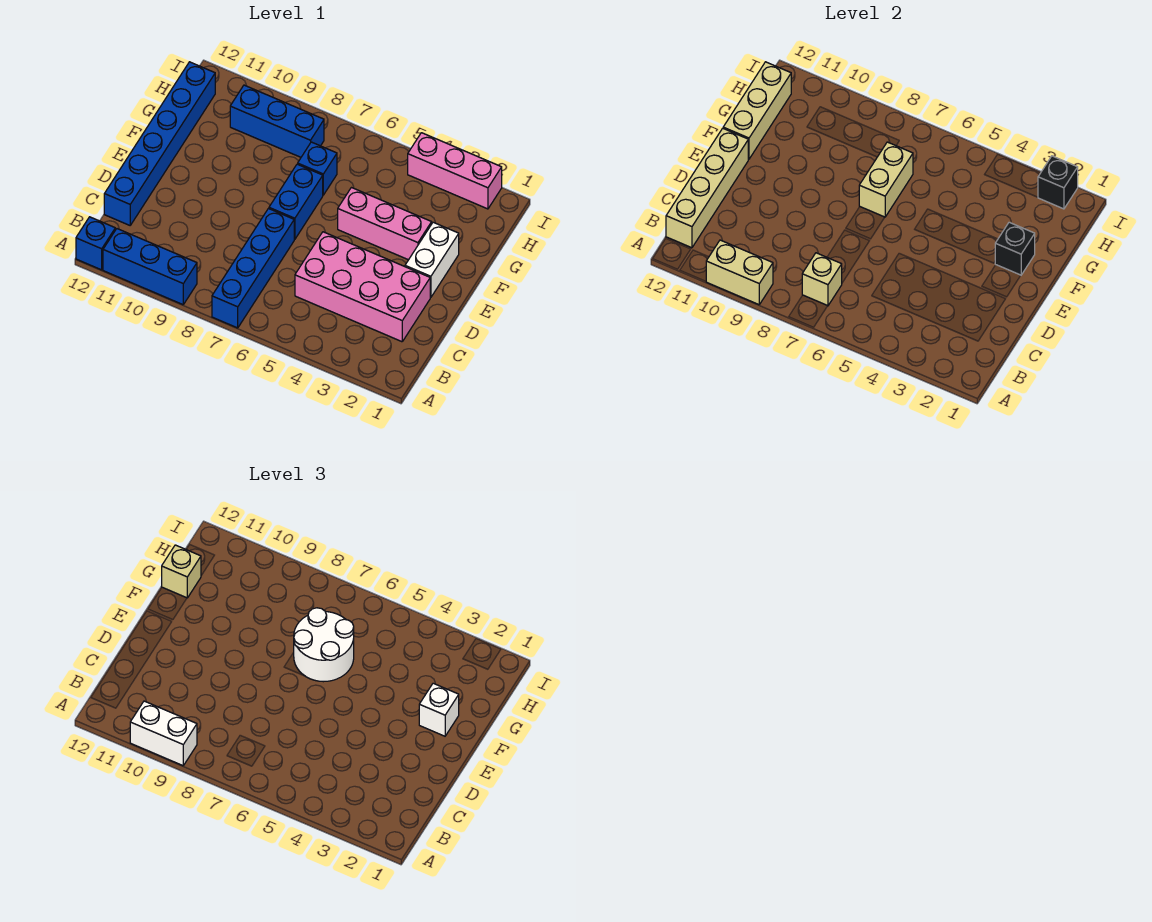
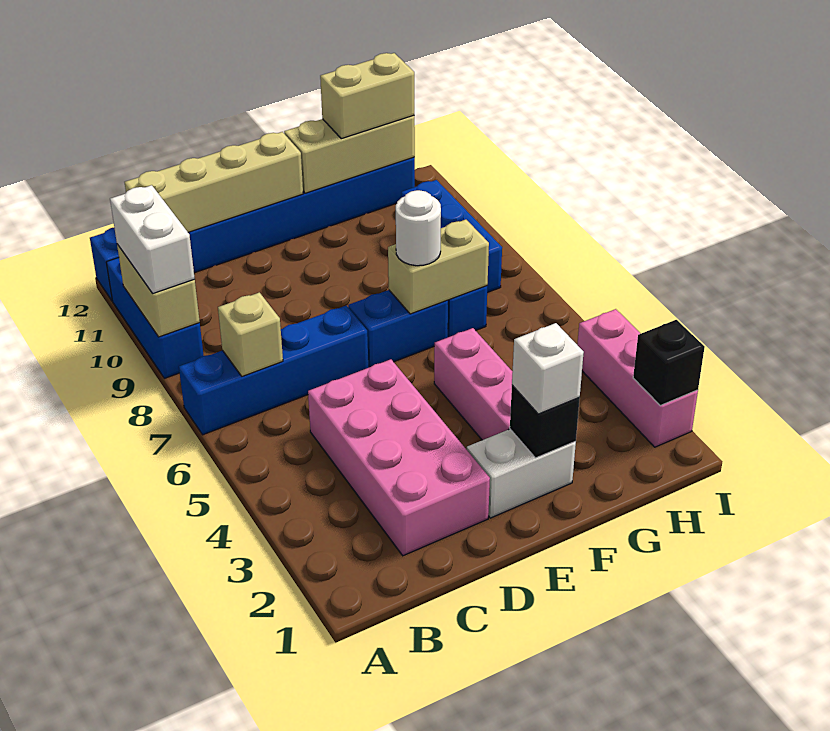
white 2x2 round brick [294,608,354,682] -> white 1x1 round brick [396,190,441,266]
tan 1x1 brick [162,545,201,598] -> tan 1x2 brick [320,53,414,139]

